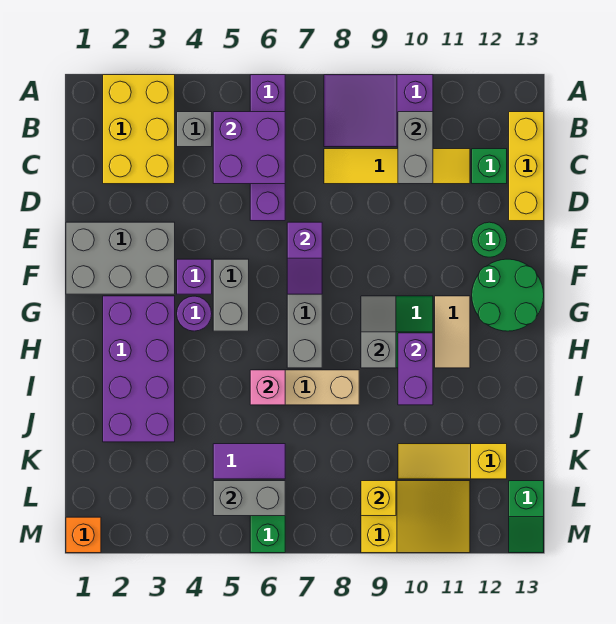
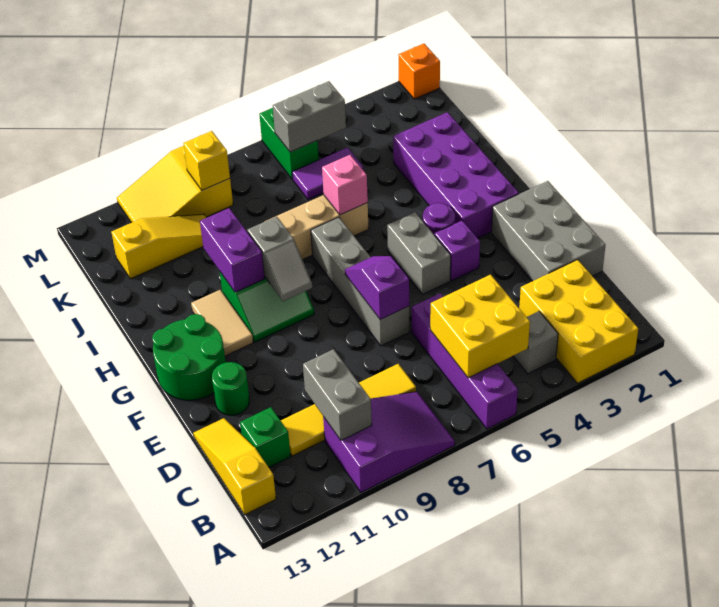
purple 2x2 brick [213,112,285,184] -> yellow 2x2 brick [430,275,530,378]
yellow 1x3 brick [509,112,544,221] -> yellow 1x3 slope [193,418,276,515]
grey 2x3 brick [66,222,175,294] -> grey 2x3 brick turned to [491,181,605,281]
green 1x2 slope [509,481,544,553] -> none

